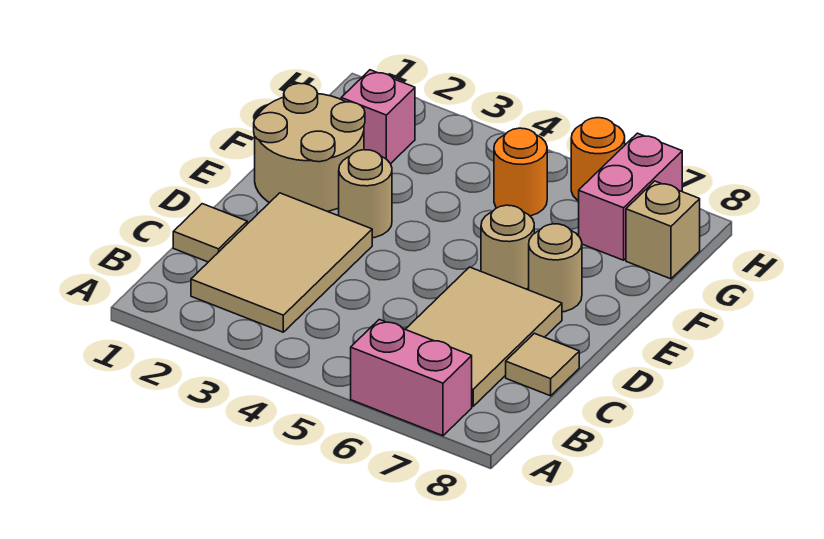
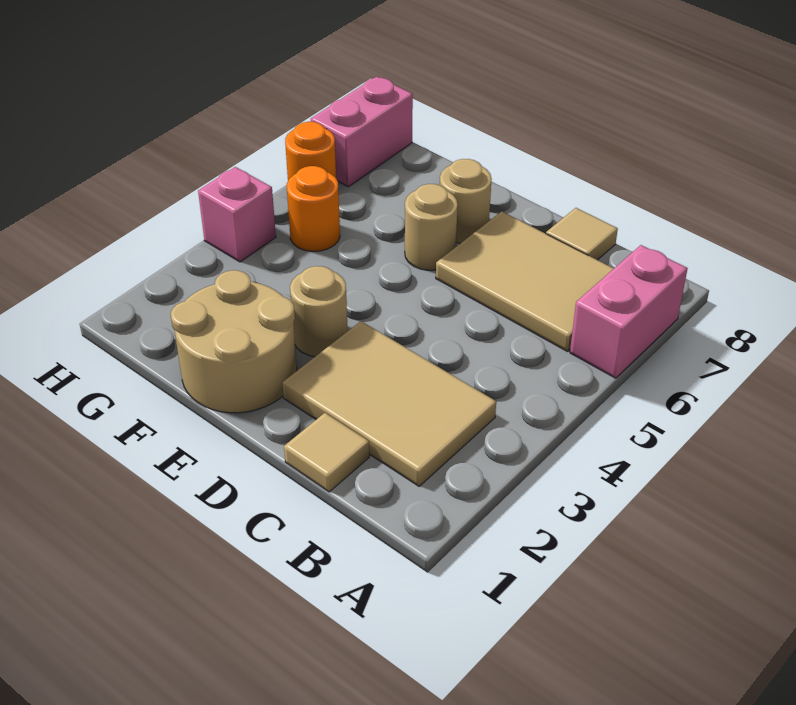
pink 1x1 brick [341,70,415,164] -> pink 1x1 brick moved to [198,167,276,262]
pink 1x2 brick [579,133,682,260] -> pink 1x2 brick turned to [311,76,413,187]
tan 1x1 brick [626,181,700,279] -> none

